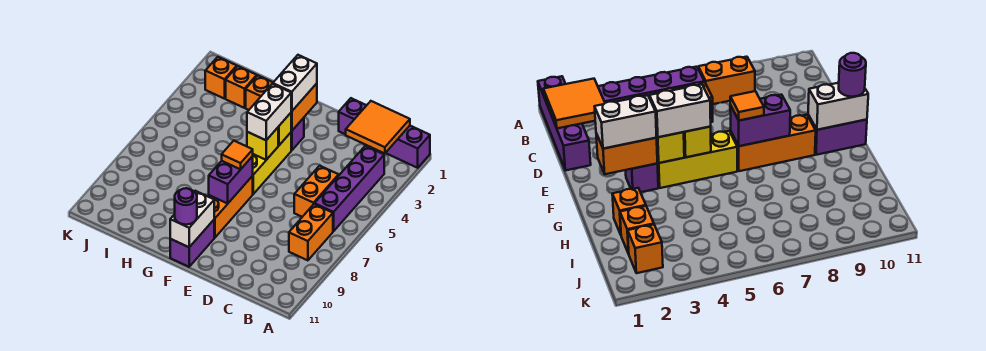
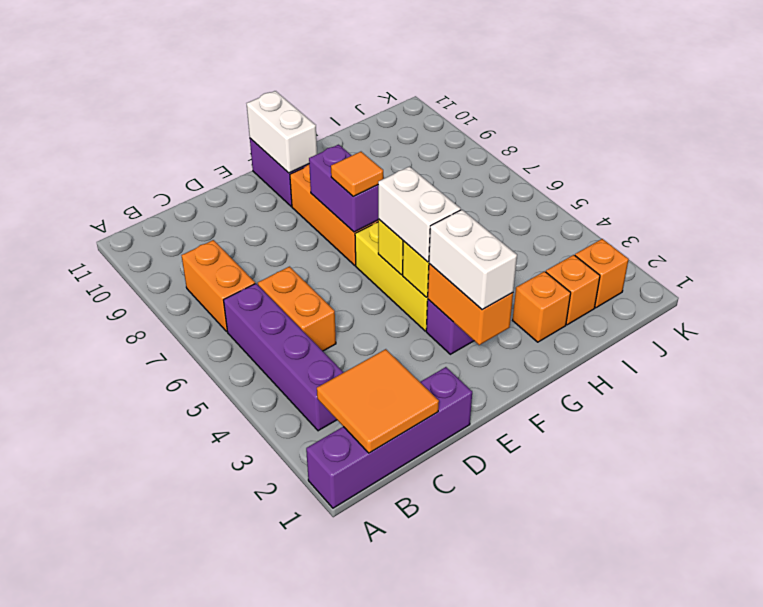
purple 1x1 round brick [175,188,197,225] -> none

